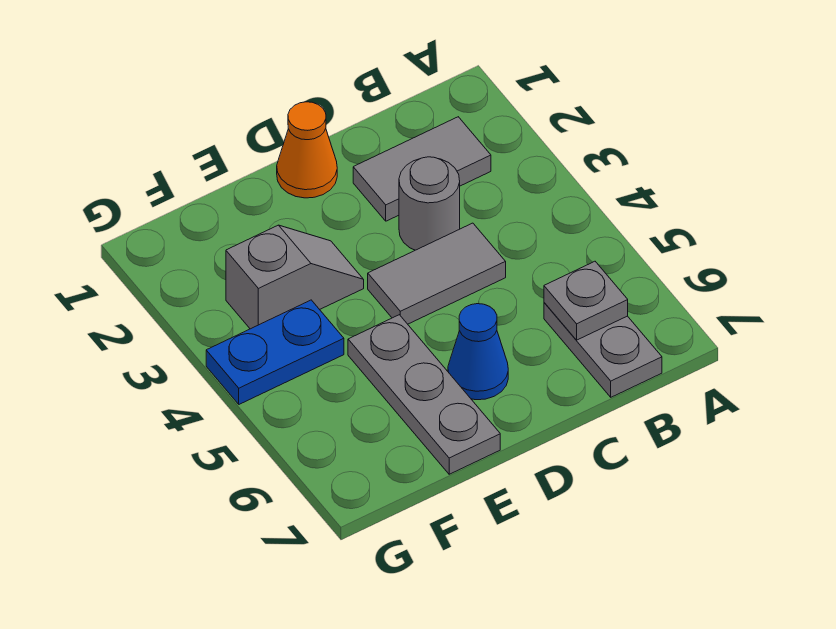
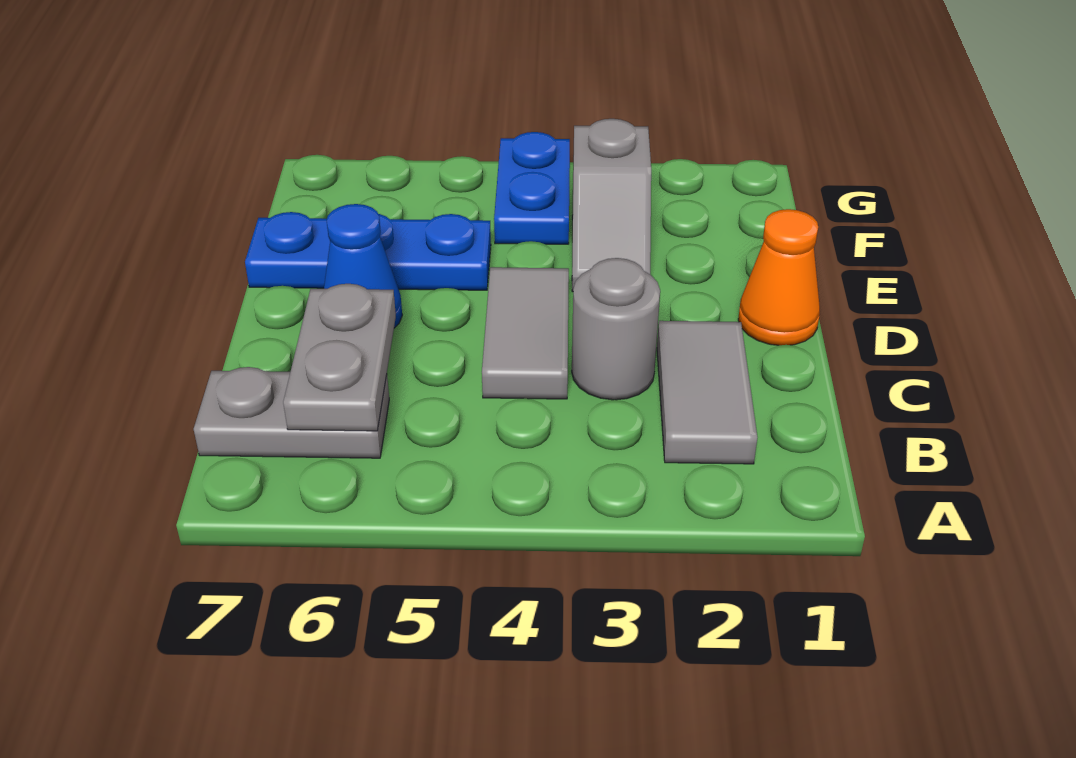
grey 1x1 plate [544,261,628,340] -> grey 1x2 plate [283,284,396,431]
grey 1x3 plate [348,315,500,474] -> blue 1x3 plate [245,212,491,290]

